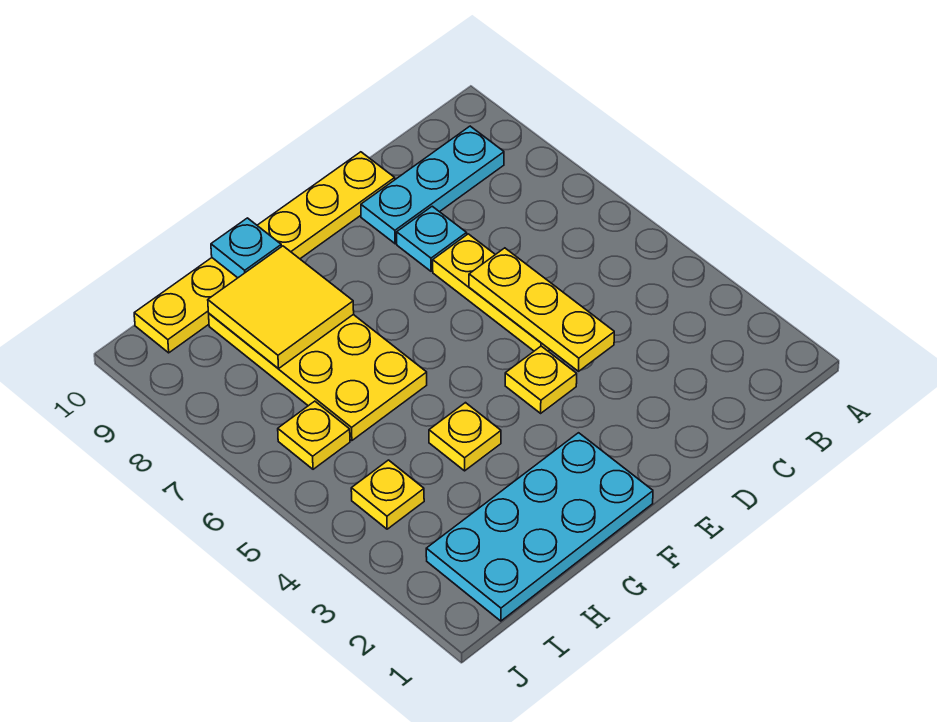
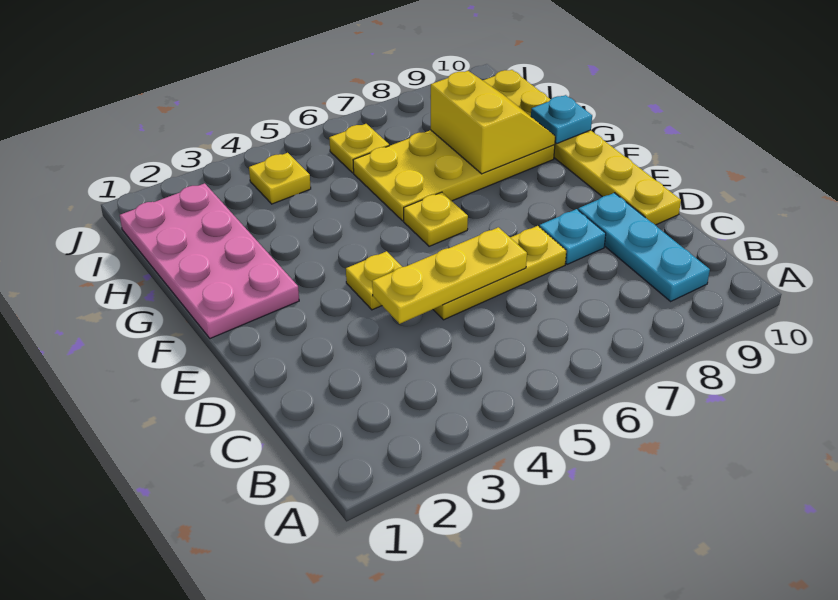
cyan 2x4 plate [426,433,653,621] -> pink 2x4 plate [120,183,299,338]
yellow 1x1 plate [429,403,501,471] -> yellow 1x1 plate moved to [404,192,468,246]
yellow 2x2 tile [208,246,354,369] -> yellow 2x2 slope [431,71,555,174]

